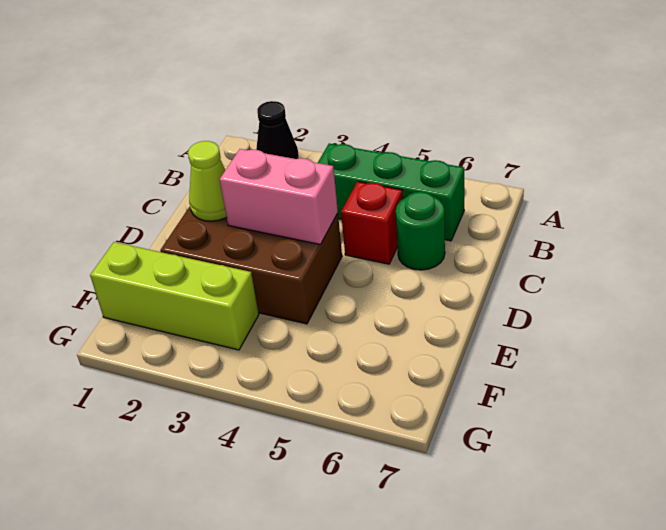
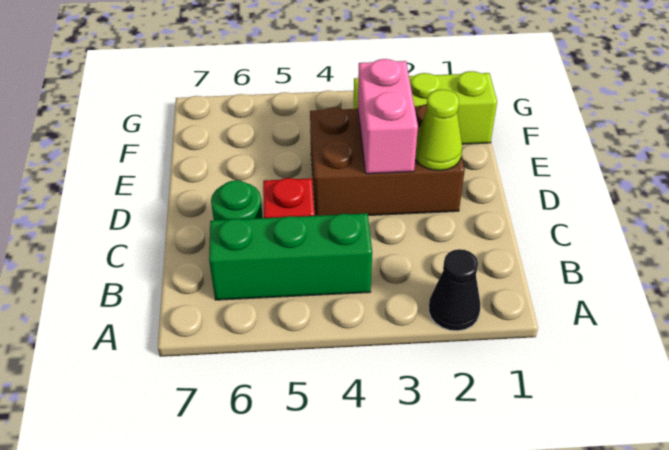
pink 1x2 brick [220,149,338,245] -> pink 1x2 brick turned to [358,59,418,174]

